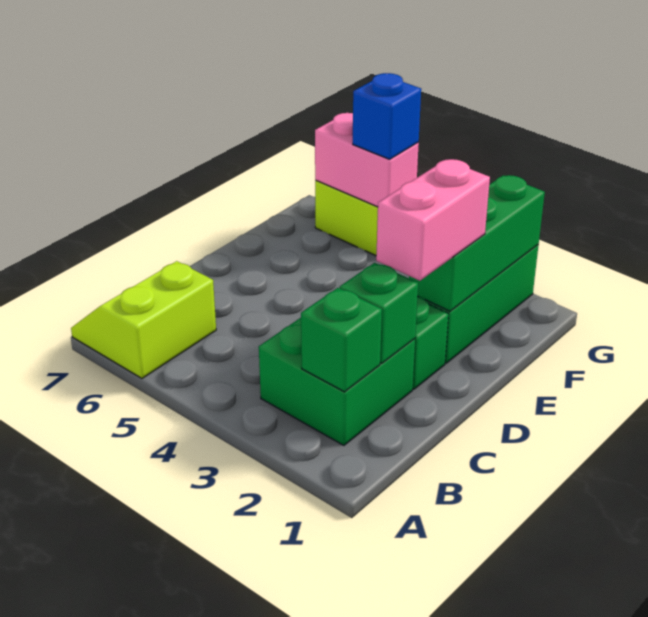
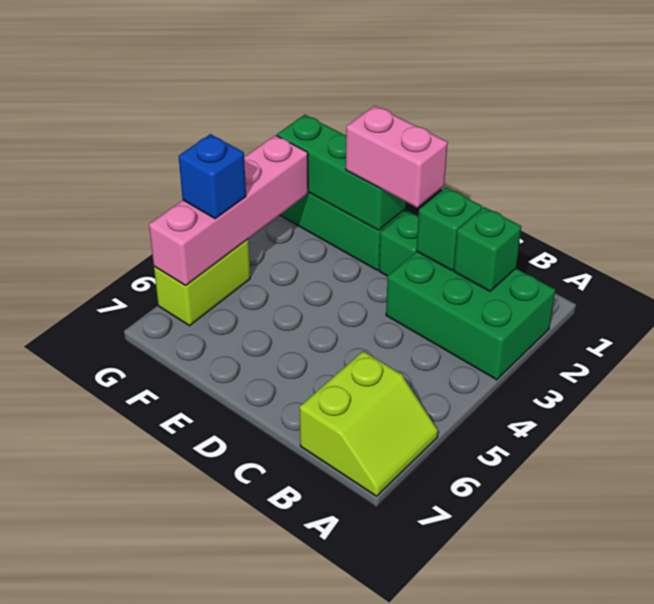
lime 2x2 slope [71,261,216,378] -> lime 2x2 slope turned to [299,351,438,496]
green 2x2 brick [259,318,415,445] -> green 2x3 brick [386,252,555,380]
pink 1x2 brick [315,113,419,207] -> pink 1x4 brick [149,135,308,285]

